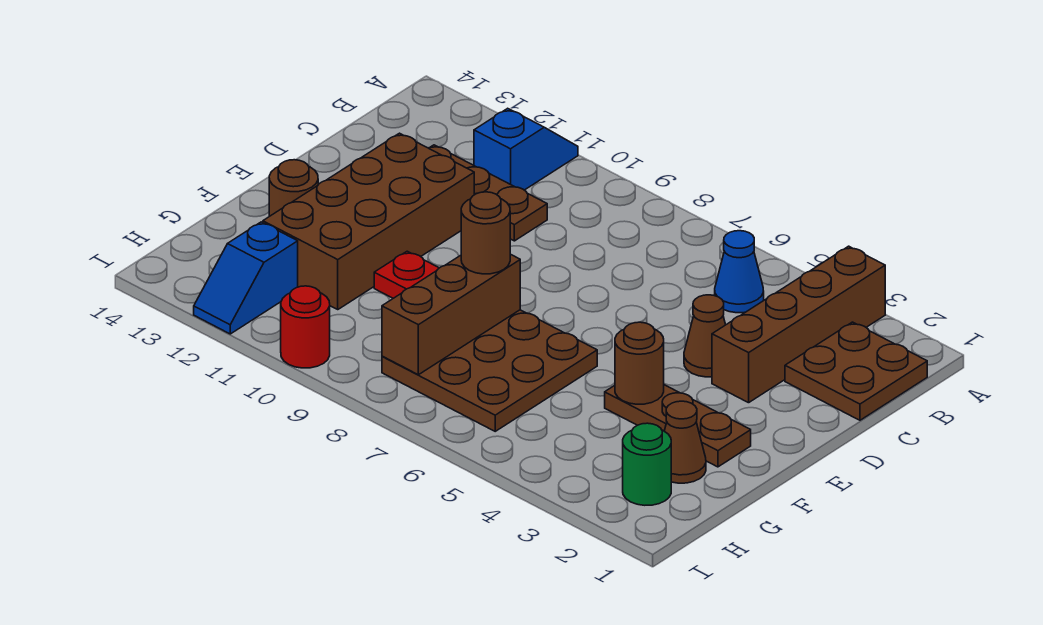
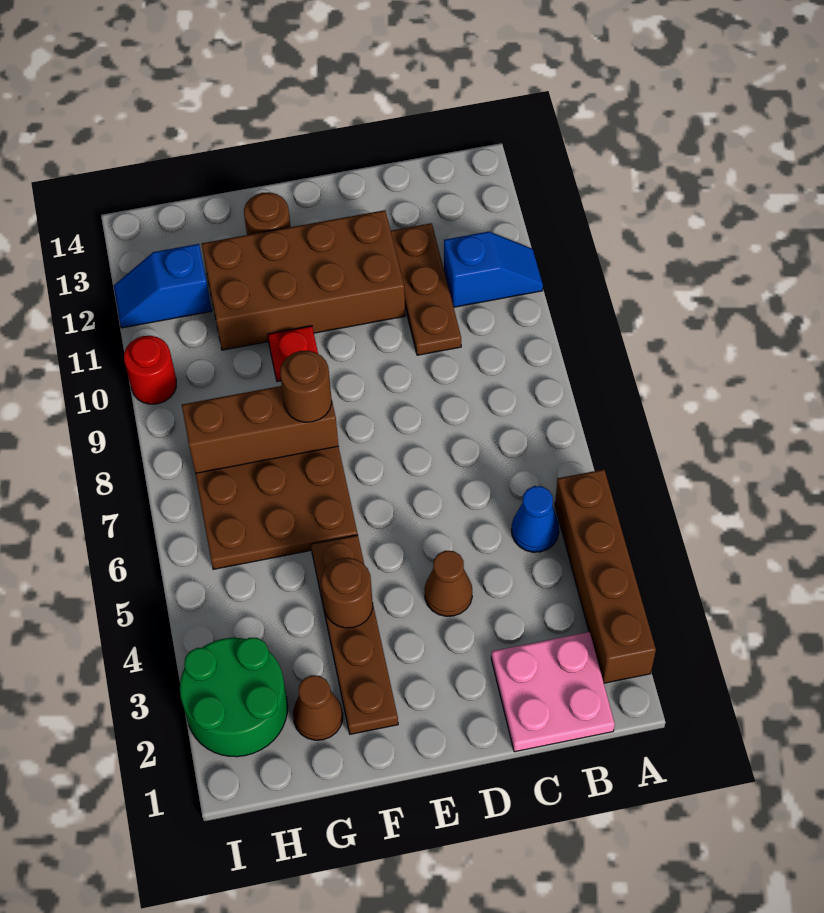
brown 1x4 brick [712,246,885,403] -> brown 1x4 brick turned to [555,469,656,683]
brown 2x2 plate [785,322,927,420] -> pink 2x2 plate [491,632,615,752]
brown 1x3 plate [605,385,751,467] -> brown 1x4 plate [311,535,398,734]
green 1x1 round brick [623,423,671,505] -> green 2x2 round brick [180,638,288,757]

